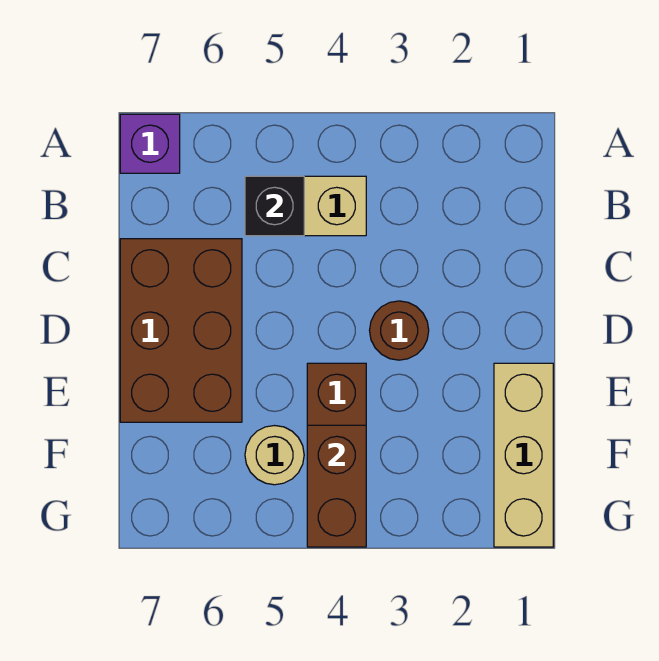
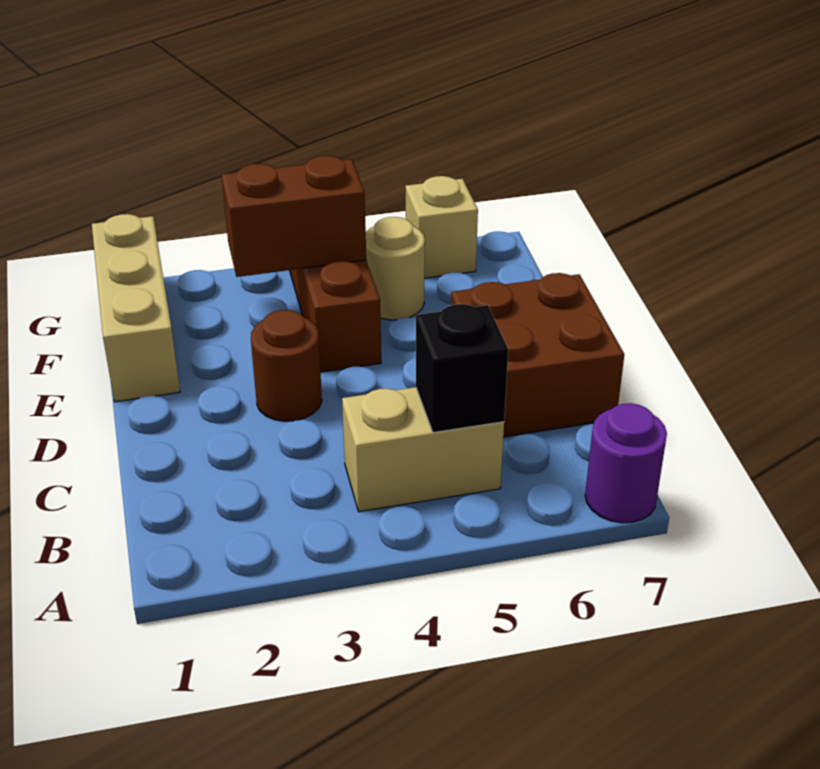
purple 1x1 brick [120,114,180,173] -> purple 1x1 round brick [585,403,667,523]
brown 2x3 brick [120,239,242,422] -> brown 2x2 brick [451,273,624,437]
brown 1x2 brick [307,425,366,547] -> brown 1x2 brick turned to [222,156,366,277]
none -> tan 1x1 brick [406,176,478,278]

